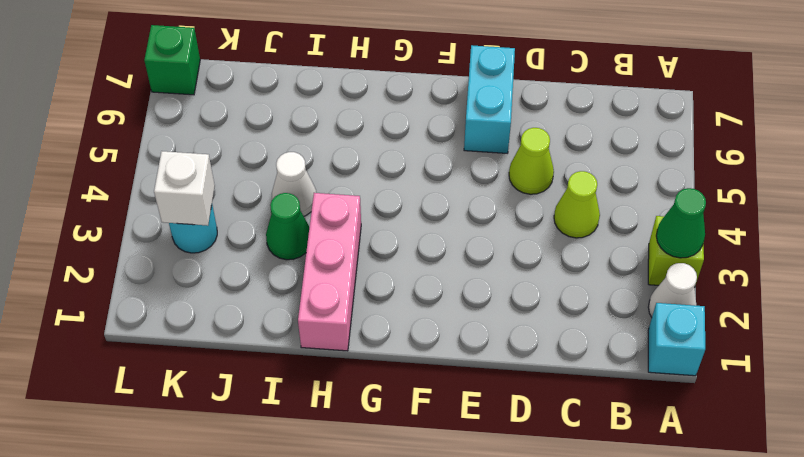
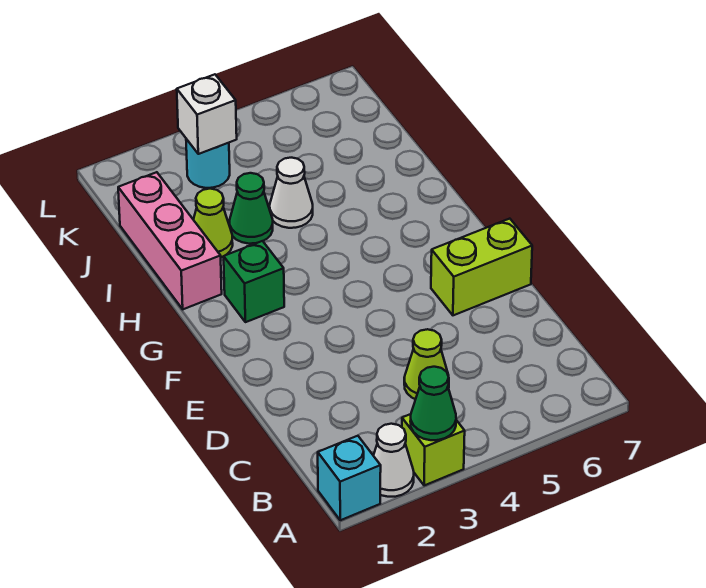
lime 1x1 cone [509,128,554,194] -> lime 1x1 cone moved to [194,189,233,257]
cyan 1x2 brick [464,45,515,153] -> lime 1x2 brick [431,219,532,315]
pink 1x3 brick [298,193,361,351] -> pink 1x3 brick turned to [118,172,222,309]
green 1x1 brick [144,25,200,95] -> green 1x1 brick moved to [224,241,284,322]

